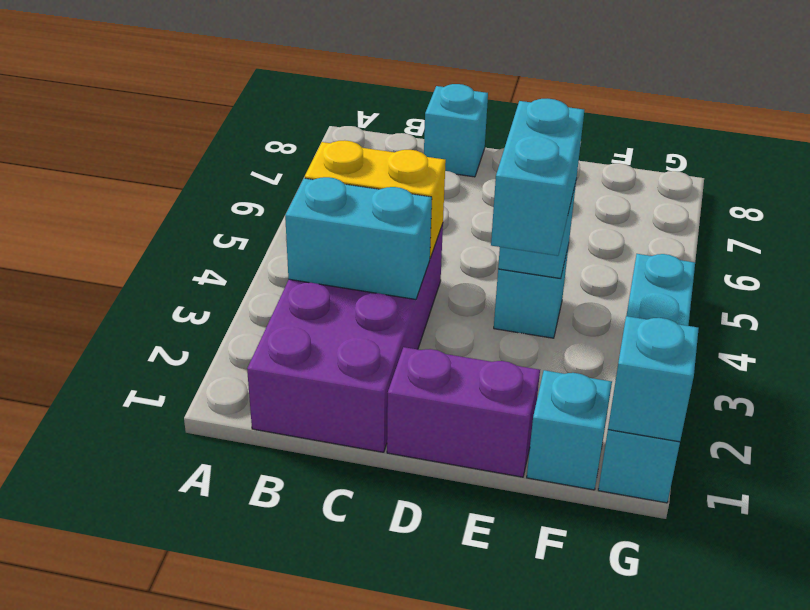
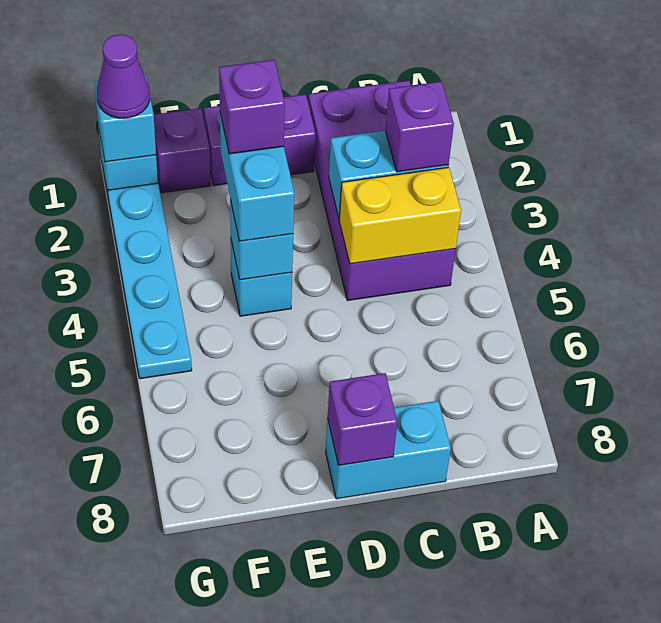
none -> purple 1x1 brick [385,81,454,172]
cyan 1x1 brick [424,84,488,177] -> cyan 1x2 brick [326,401,451,499]
none -> purple 1x1 brick [328,373,397,465]
none -> purple 1x1 brick [219,60,285,154]
cyan 1x1 brick [527,370,612,490] -> purple 1x1 brick [154,108,211,193]
none -> purple 1x1 cone [97,34,150,118]

